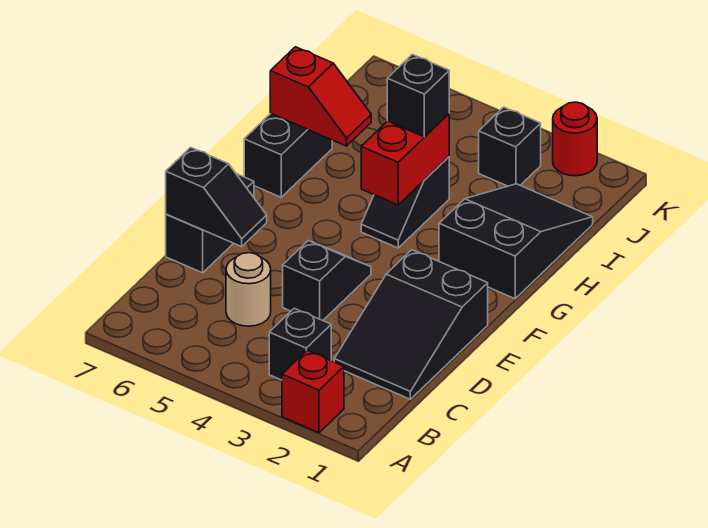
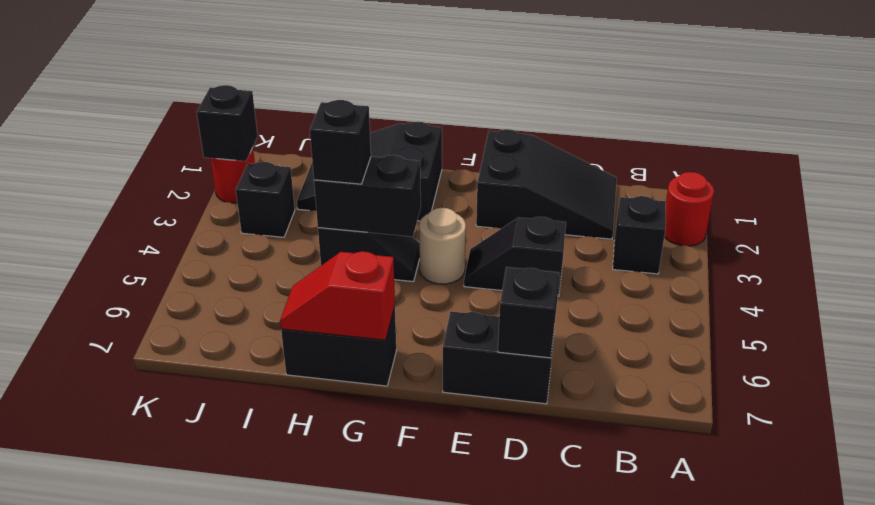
red 1x1 brick [282,351,344,433] -> red 1x1 round brick [664,172,714,246]
tan 1x1 round brick [226,253,271,326] -> tan 1x1 round brick moved to [419,208,466,284]
red 1x2 brick [361,114,449,205] -> black 1x2 brick [314,155,421,237]
red 1x2 slope [270,47,371,146] -> red 1x2 slope turned to [280,251,395,340]
none -> black 1x1 brick [197,85,258,161]

